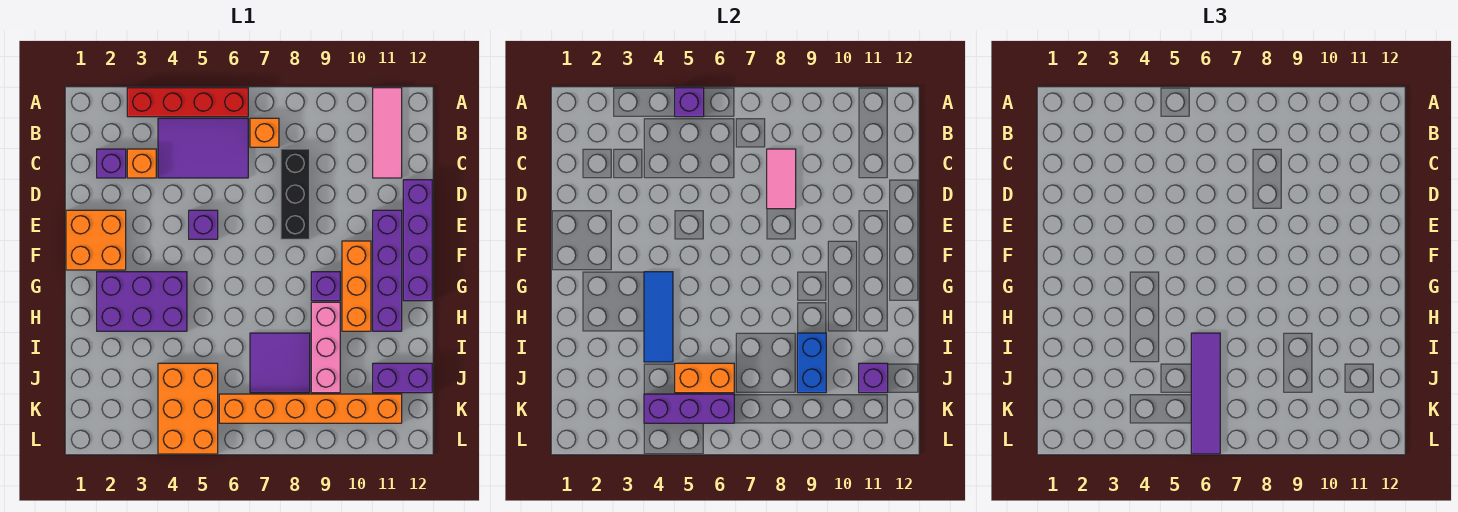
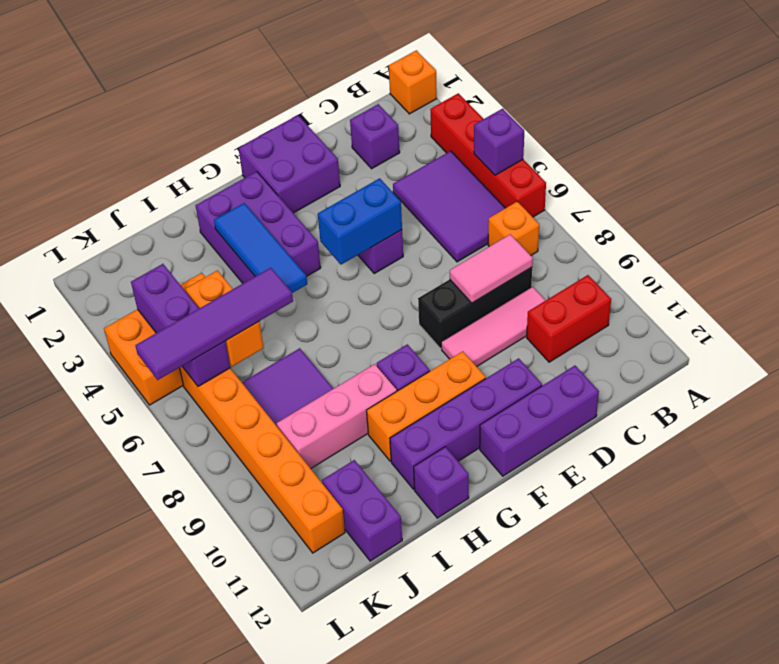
pink 1x3 tile [373,88,402,178] -> pink 1x3 tile moved to [441,287,546,366]
none -> red 1x2 brick [527,275,611,362]
orange 1x1 brick [127,149,156,178] -> orange 1x1 brick moved to [389,50,437,114]
purple 1x4 brick [403,180,432,301] -> purple 1x3 brick [480,366,599,476]
orange 2x2 brick [66,210,126,270] -> purple 2x2 brick [239,115,340,213]
blue 1x3 tile [644,272,673,362] -> blue 1x3 tile turned to [214,203,307,293]
blue 1x2 brick [797,333,826,393] -> blue 1x2 brick moved to [318,178,402,265]
purple 1x1 brick [859,363,888,393] -> purple 1x1 brick moved to [414,447,469,518]

